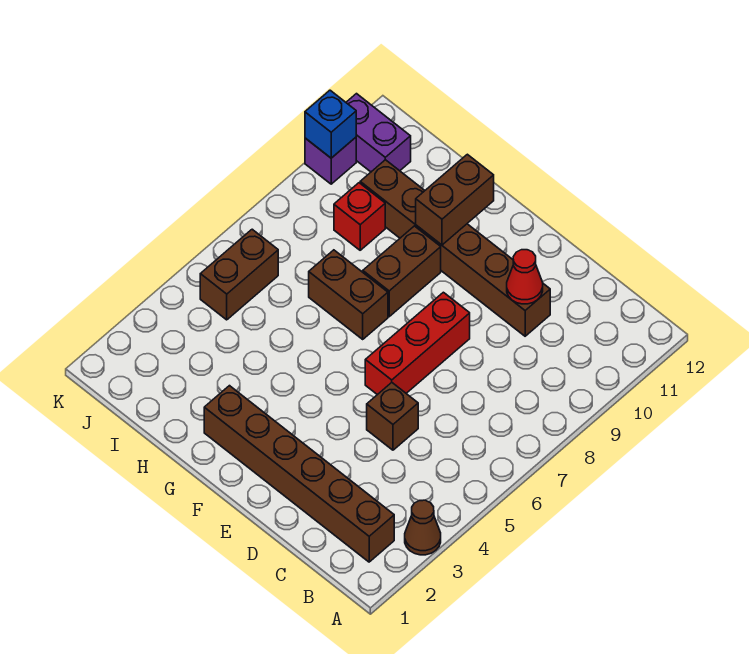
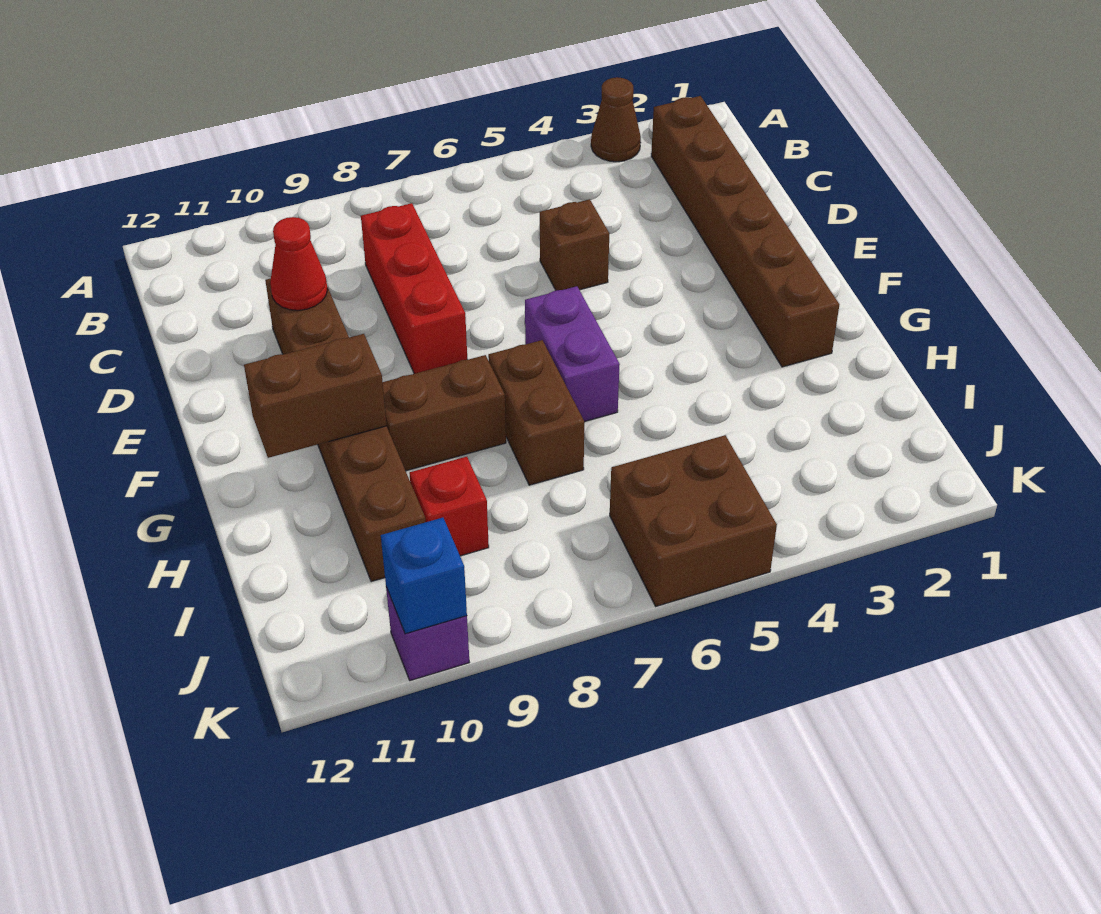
red 1x3 brick [365,292,470,395] -> red 1x3 brick turned to [361,203,467,374]
brown 1x2 brick [200,229,278,320] -> brown 2x2 brick [610,435,777,606]
purple 1x2 brick [346,94,411,172] -> purple 1x2 brick moved to [525,286,620,422]

